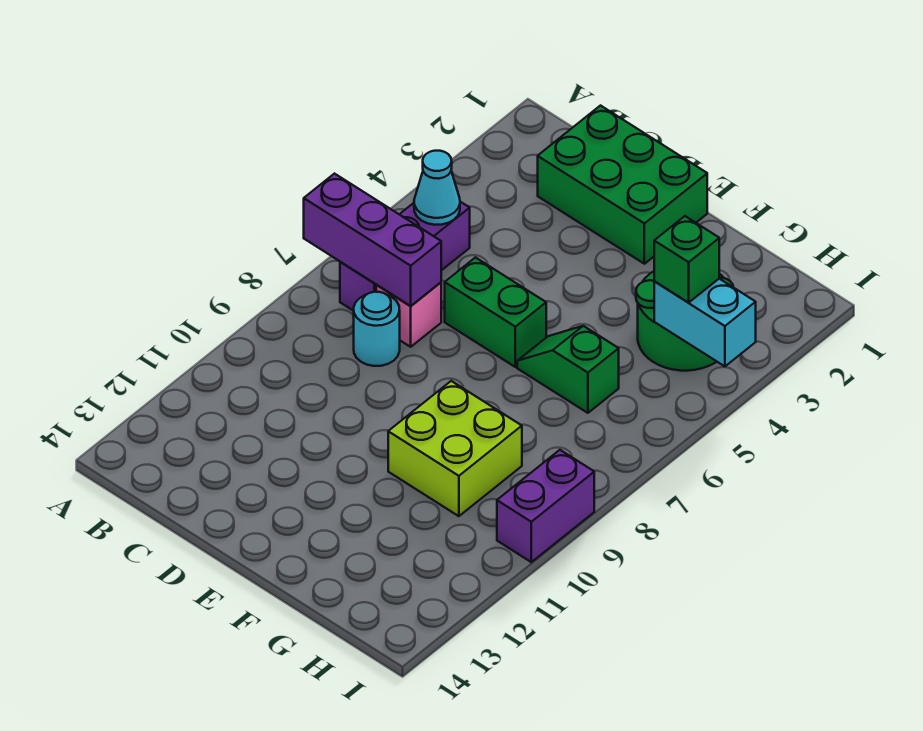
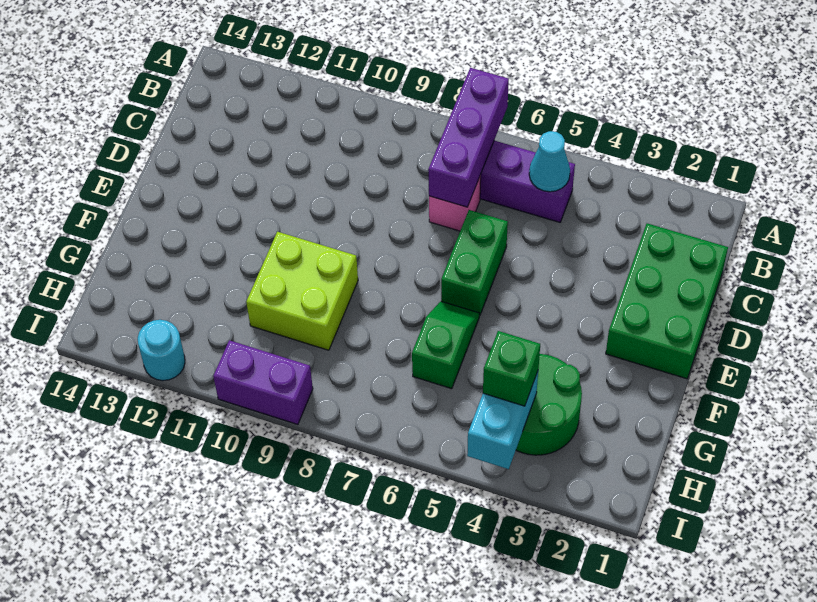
cyan 1x1 round brick [354,292,400,366] -> cyan 1x1 round brick moved to [138,320,185,381]

